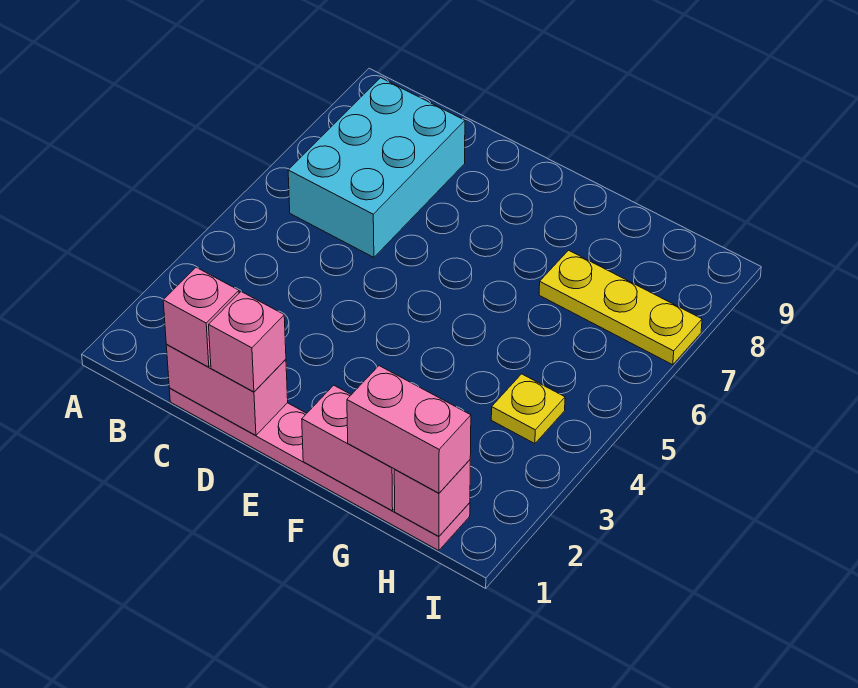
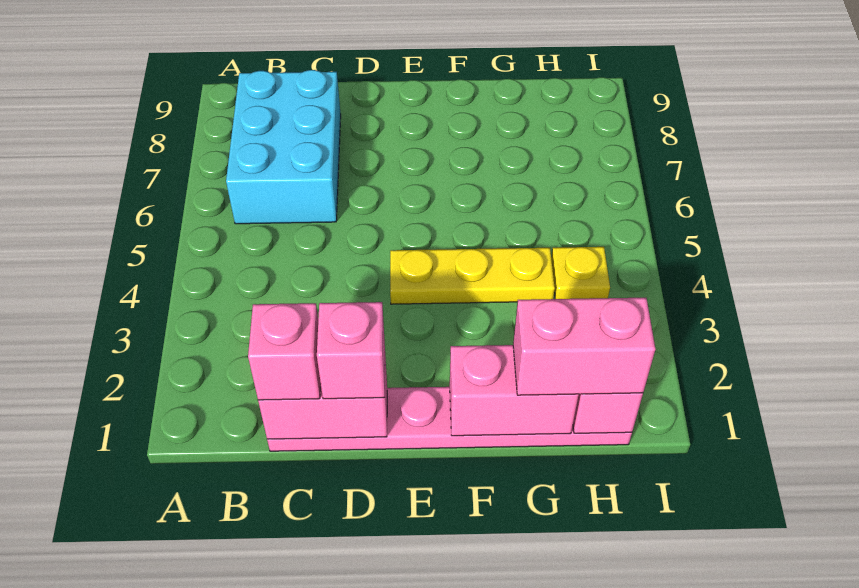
yellow 1x3 plate [539,250,702,365] -> yellow 1x3 plate moved to [390,248,555,304]

